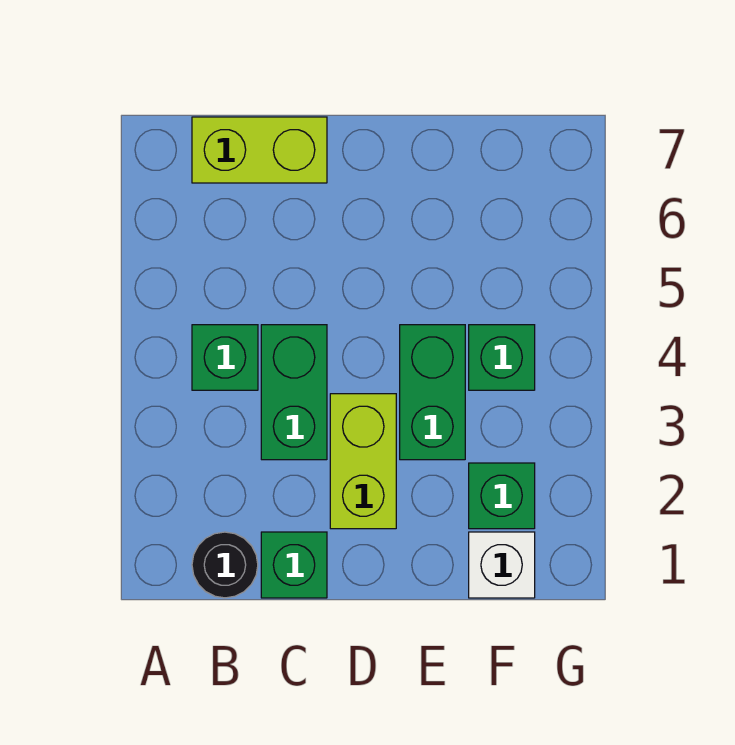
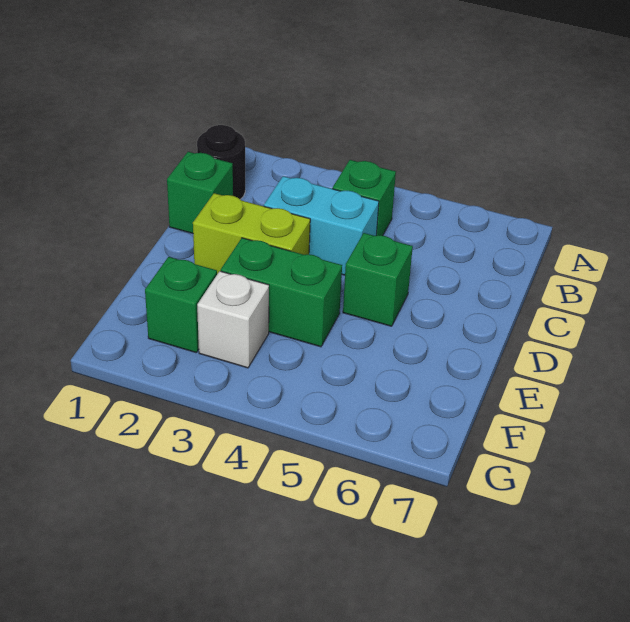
lime 1x2 brick [192,117,327,183] -> none
green 1x2 brick [261,325,327,460] -> cyan 1x2 brick [264,176,379,275]
white 1x1 brick [469,532,535,598] -> white 1x1 brick moved to [197,271,269,368]
green 1x1 brick [469,325,535,390] -> green 1x1 brick moved to [343,233,413,326]

